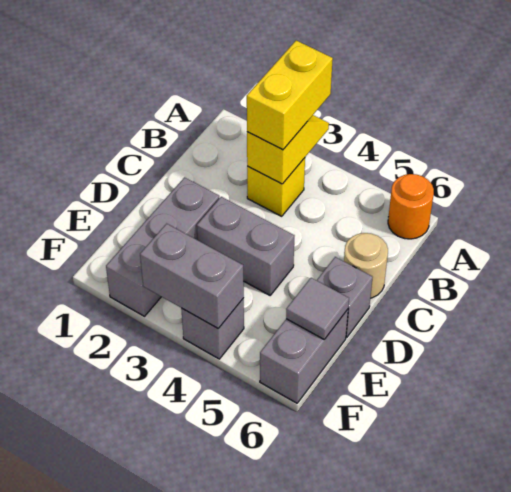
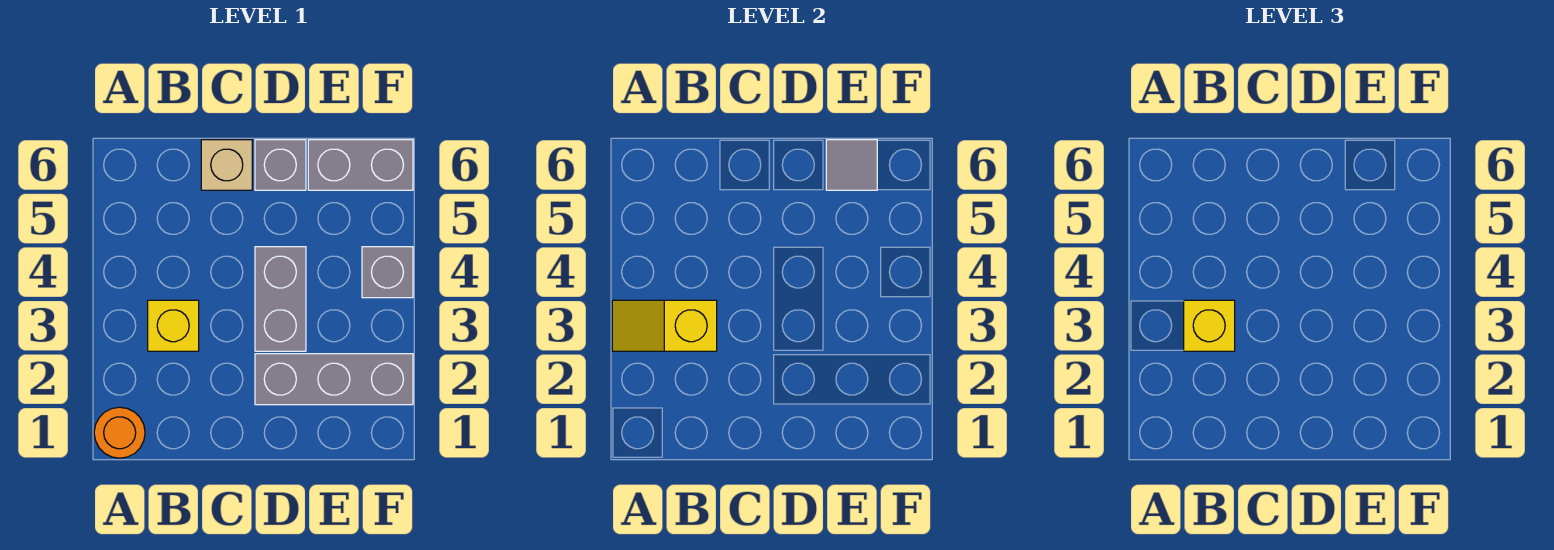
yellow 1x2 brick [247,40,333,150] -> yellow 1x1 brick [1184,300,1235,351]
orange 1x1 round brick [388,174,434,239] -> orange 1x1 round brick moved to [94,407,145,458]
tan 1x1 round brick [344,233,388,298] -> tan 1x1 brick [201,140,252,190]
grey 1x2 brick [140,224,244,328] -> none

